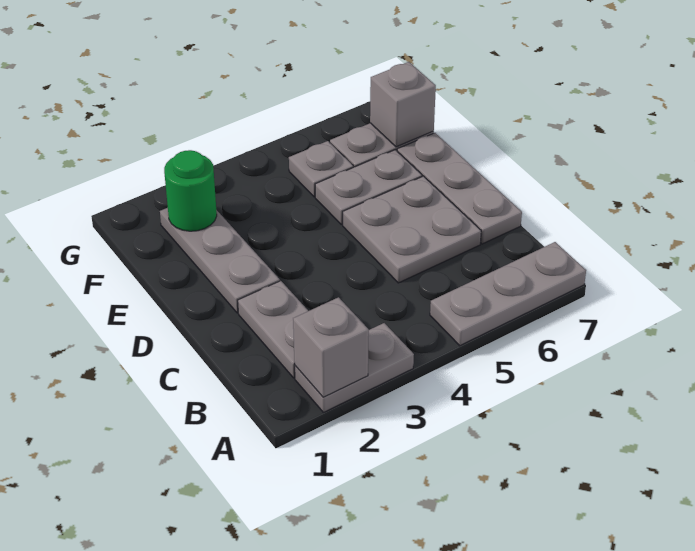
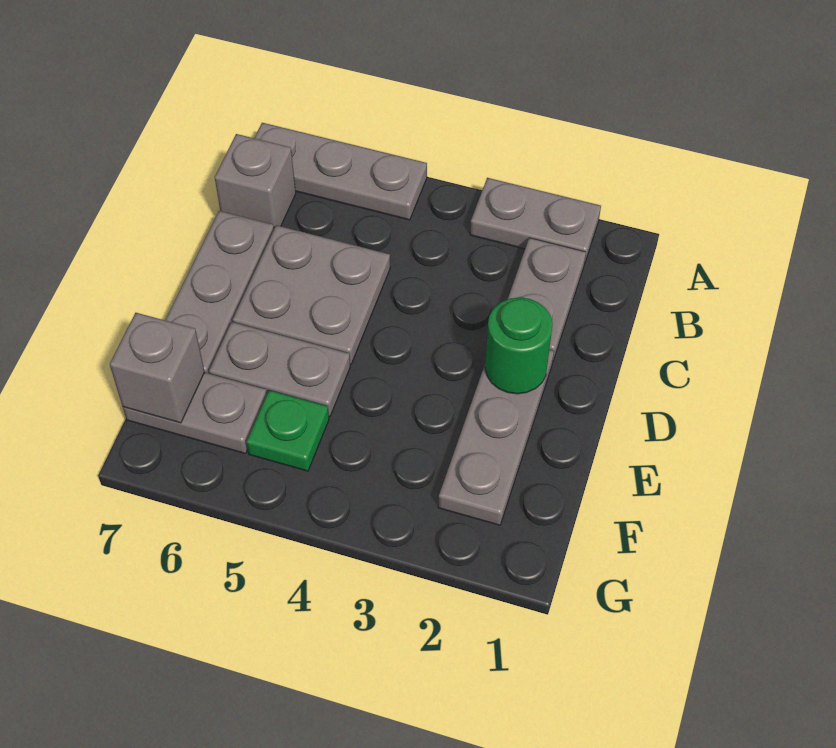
grey 1x1 brick [293,297,369,397] -> grey 1x1 brick moved to [215,134,296,228]
green 1x1 round brick [164,150,217,231] -> green 1x1 round brick moved to [485,297,553,394]
grey 1x1 plate [289,141,353,197] -> green 1x1 plate [247,390,329,471]

